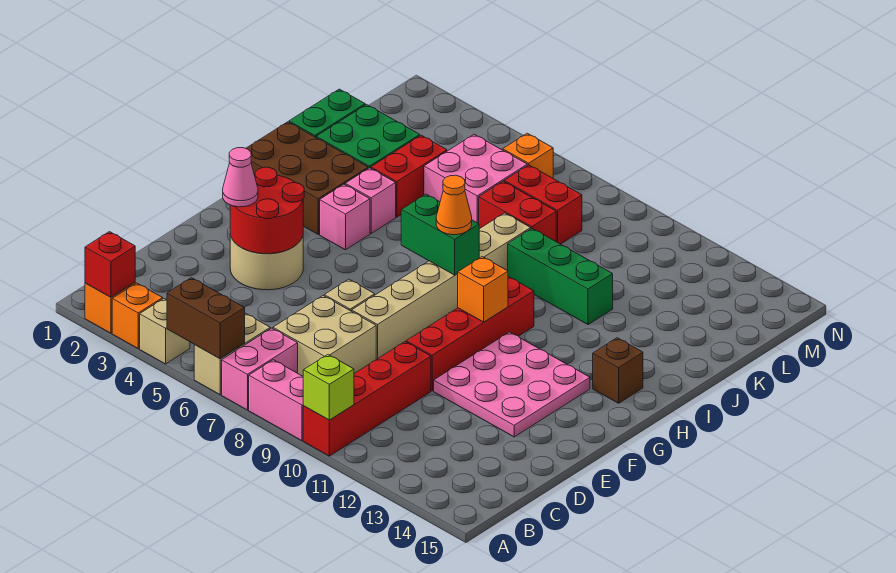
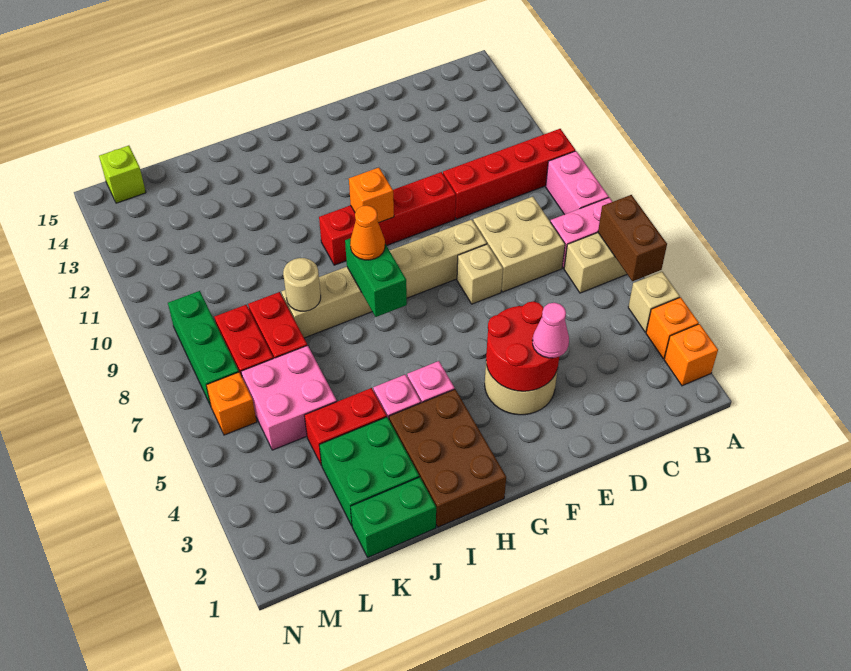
red 1x1 brick [85,232,135,297] -> none
lime 1x1 brick [303,355,354,420] -> lime 1x1 brick moved to [99,146,146,203]
pink 3x3 plate [434,332,590,437] -> none
brown 1x1 brick [593,338,643,403] -> none
none -> tan 1x1 round brick [283,258,321,311]
green 1x3 brick [508,229,613,325] -> green 1x3 brick moved to [168,291,239,406]

